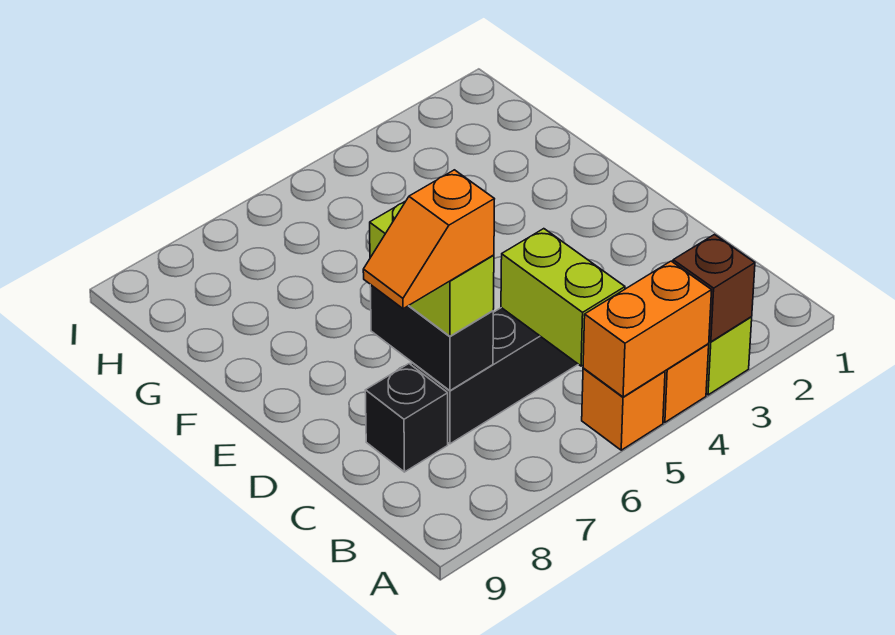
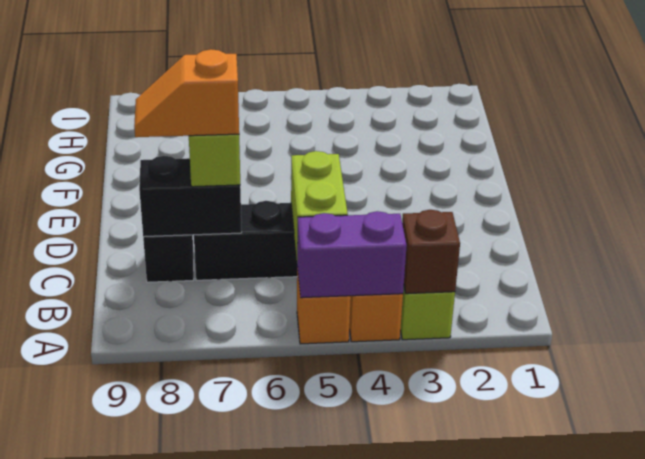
orange 1x2 brick [583,261,712,397] -> purple 1x2 brick [297,211,407,298]
black 1x2 brick [370,285,493,391] -> black 1x2 brick turned to [139,156,242,237]

